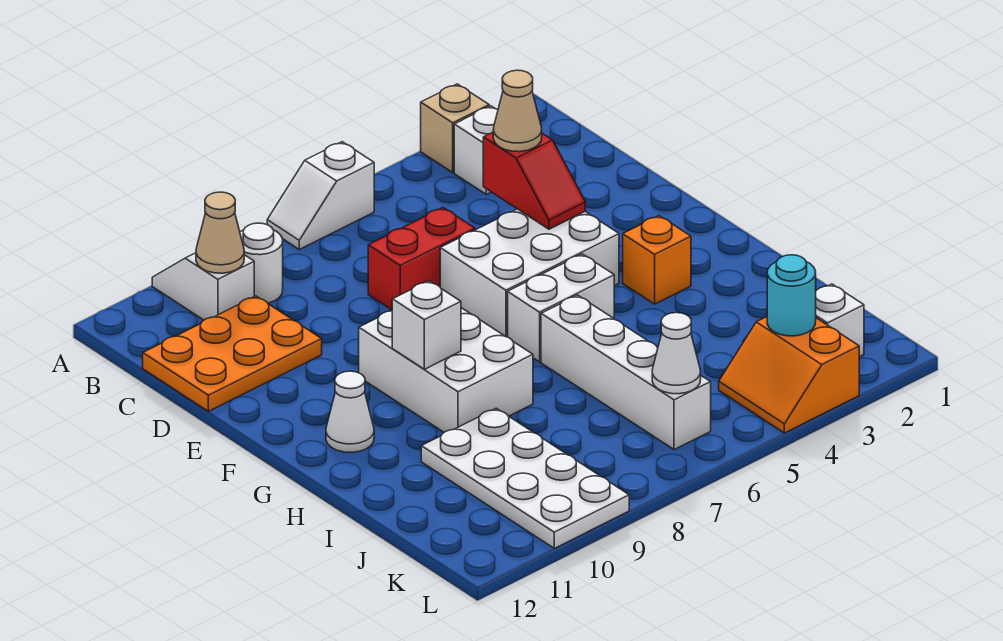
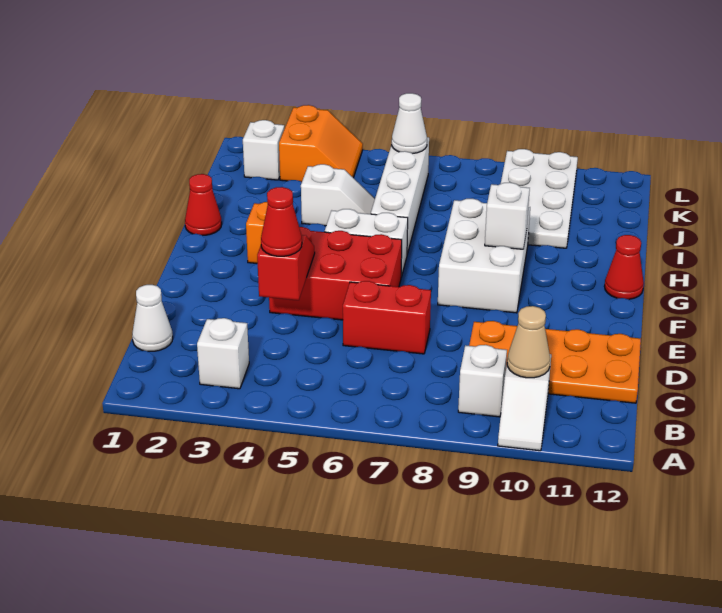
tan 1x1 brick [421,84,489,172] -> none
white 1x2 slope [267,142,374,249] -> white 1x2 slope moved to [301,164,375,226]
white 1x1 round brick [240,223,283,303] -> white 1x1 brick [458,345,507,417]
orange 2x3 plate [143,296,322,411] -> orange 2x4 plate [469,321,641,403]
tan 1x1 cone [493,70,542,152] -> red 1x1 cone [261,187,302,256]
white 2x3 brick [440,209,619,337] -> red 2x3 brick [269,227,402,320]
white 1x1 cone [326,371,374,452] -> white 1x1 cone moved to [132,285,173,351]
none -> red 1x1 cone [604,235,644,299]
none -> red 1x1 cone [185,174,222,235]
cyan 1x1 round brick [767,255,816,336] -> none

